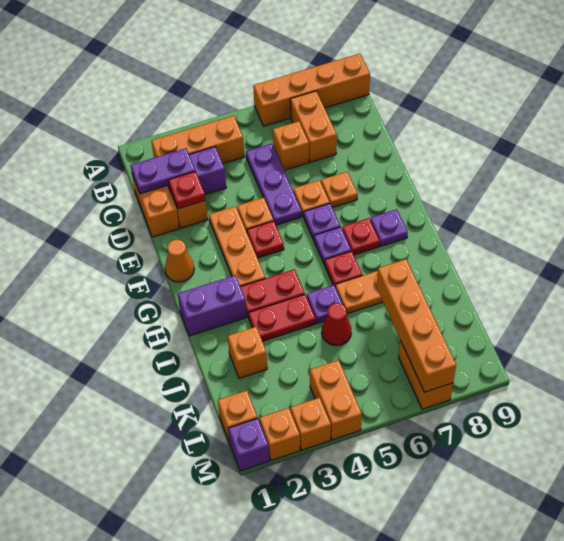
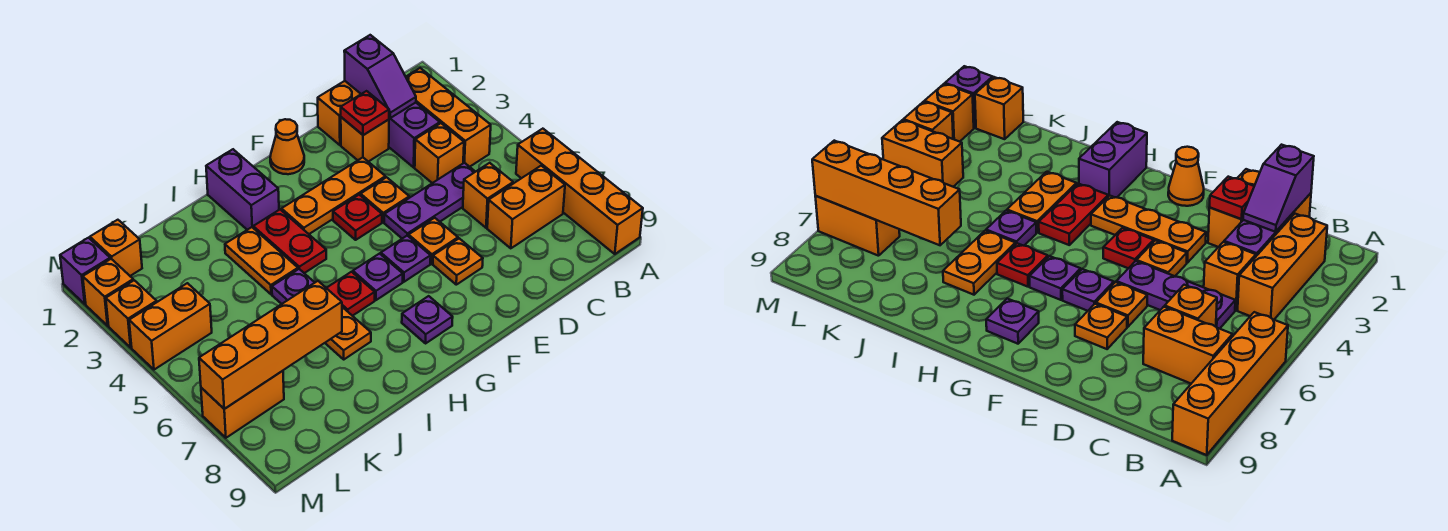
purple 1x2 plate [130,148,195,194] -> purple 1x2 slope [344,35,416,118]
red 1x1 plate [342,218,380,255] -> none
red 1x2 plate [248,294,316,341] -> orange 1x2 plate [225,227,298,294]
orange 1x1 brick [228,327,267,379] -> orange 1x1 brick moved to [415,123,464,183]
red 1x1 cone [322,303,351,346] -> none

